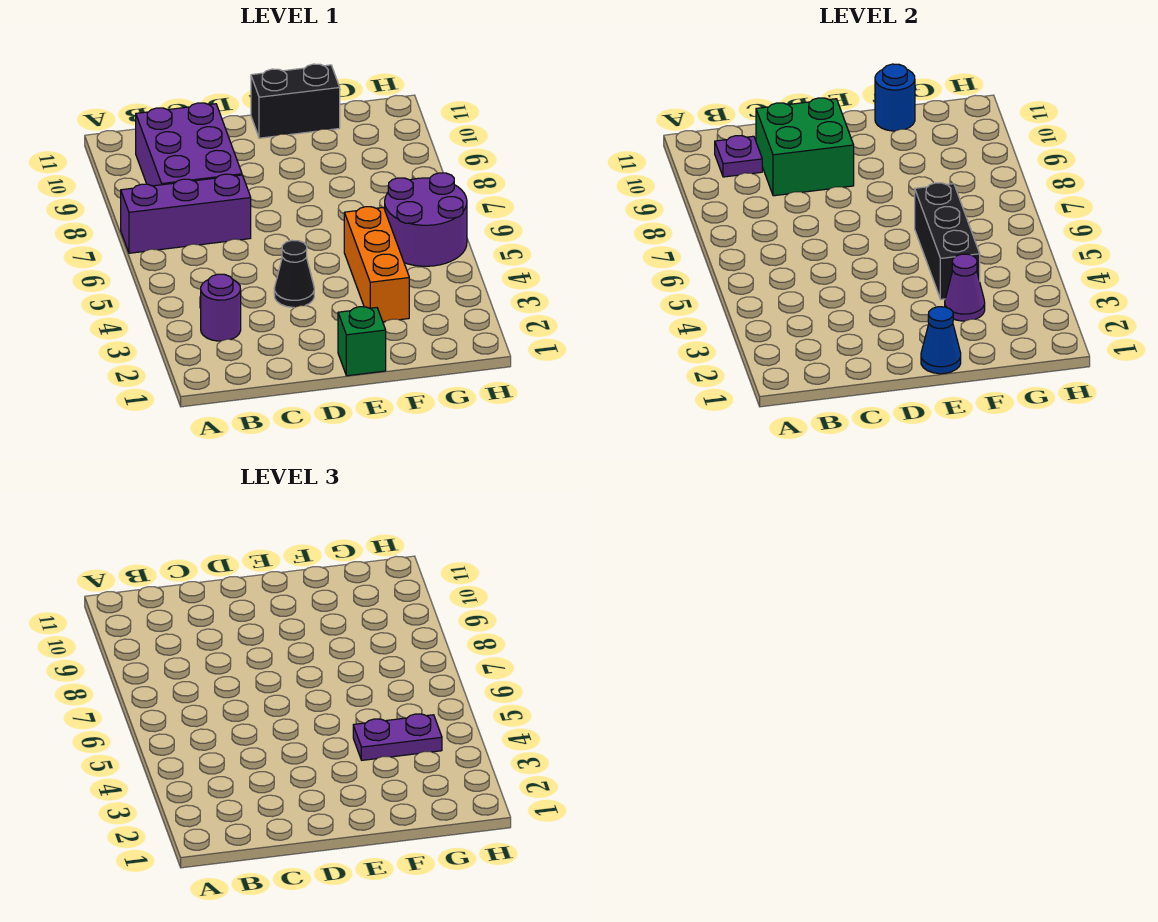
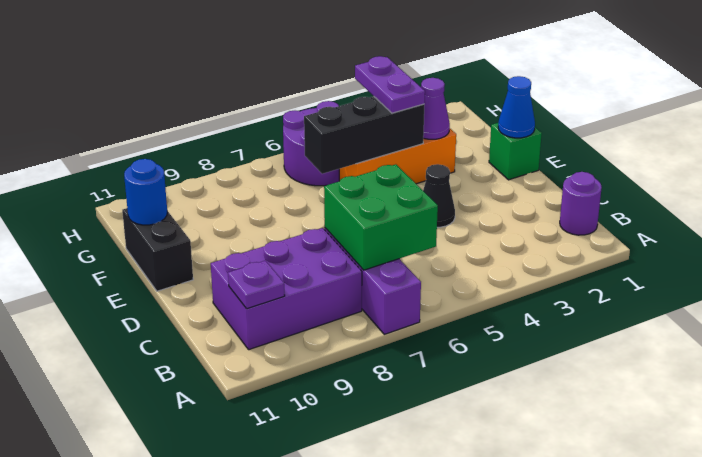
purple 1x1 round brick [201,274,241,341] -> purple 1x1 round brick moved to [560,172,602,235]
green 2x2 brick [756,98,854,196] -> green 2x2 brick moved to [324,164,438,270]

